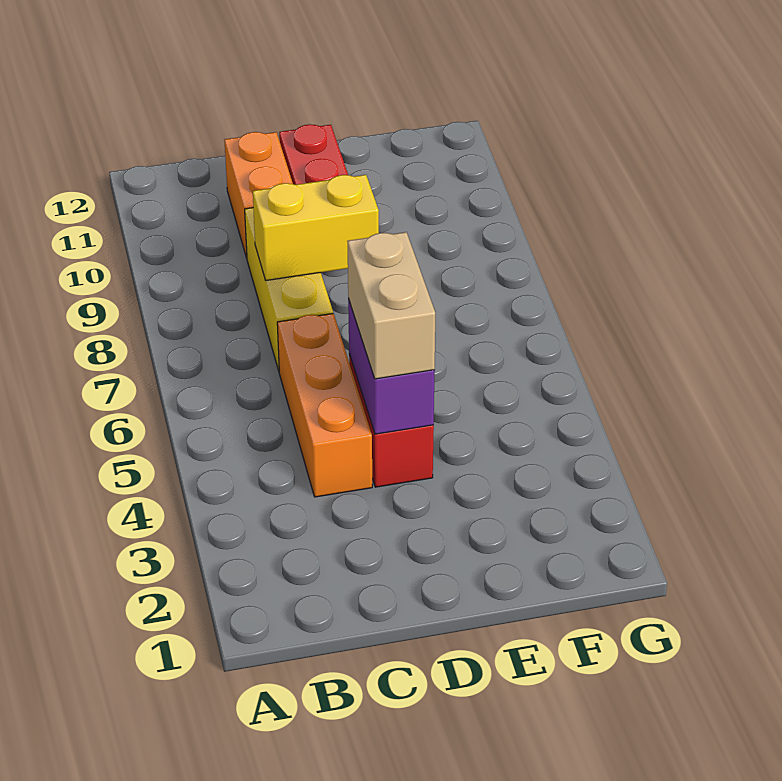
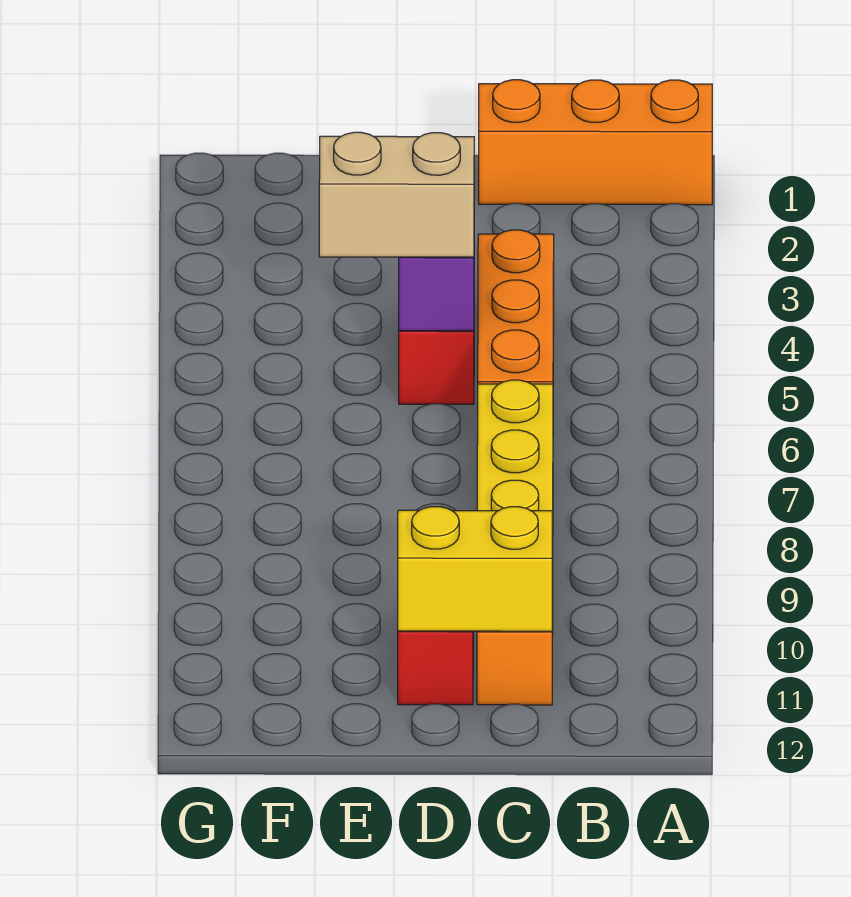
none -> orange 1x3 brick [479,80,712,205]
yellow 1x2 brick [253,175,379,280] -> yellow 1x2 brick moved to [398,507,552,631]
tan 1x2 brick [348,232,435,379] -> tan 1x2 brick turned to [319,132,474,257]

